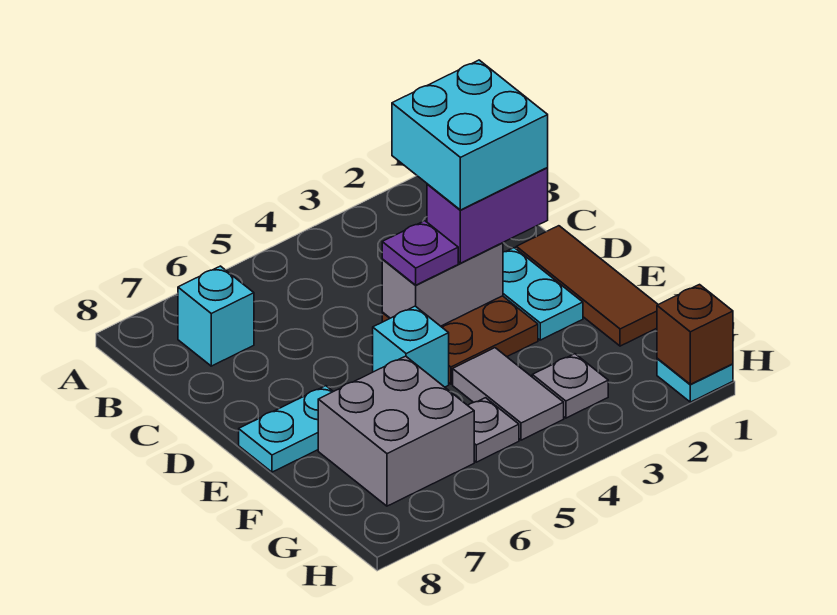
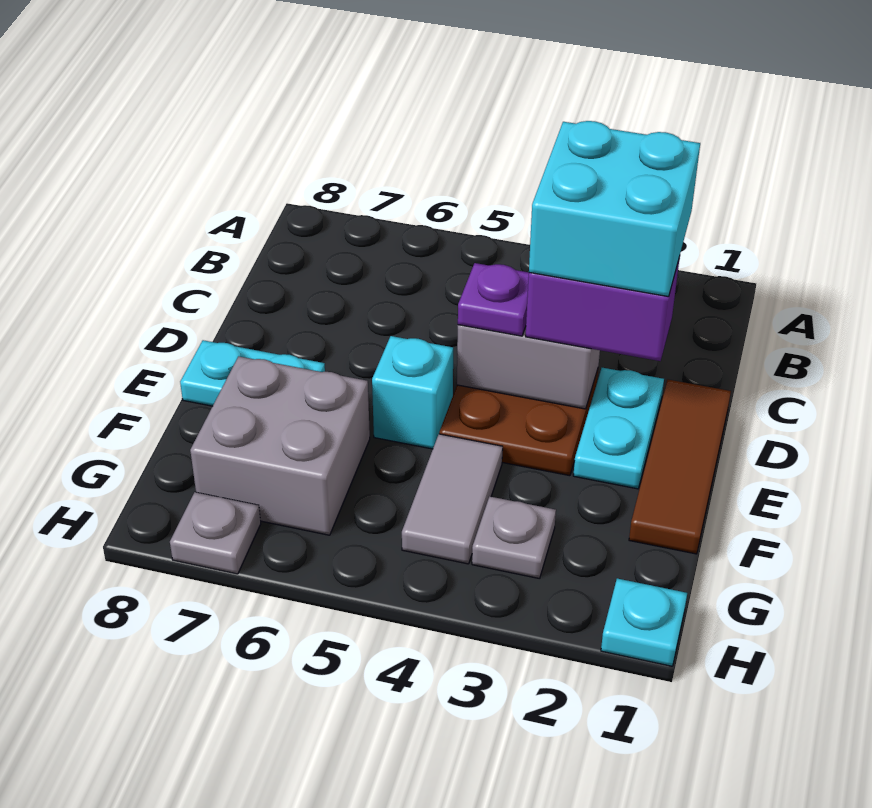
cyan 1x1 brick [178,266,254,366] -> none
grey 1x1 plate [468,398,519,462] -> grey 1x1 plate moved to [170,492,261,574]
brown 1x1 brick [657,285,733,384] -> none

